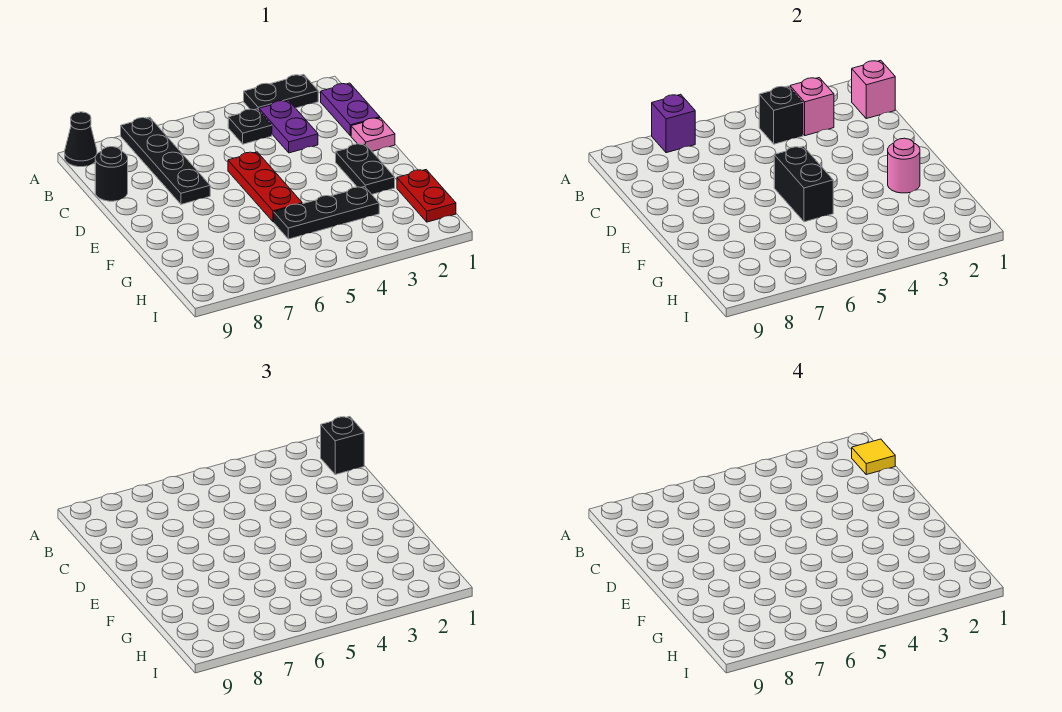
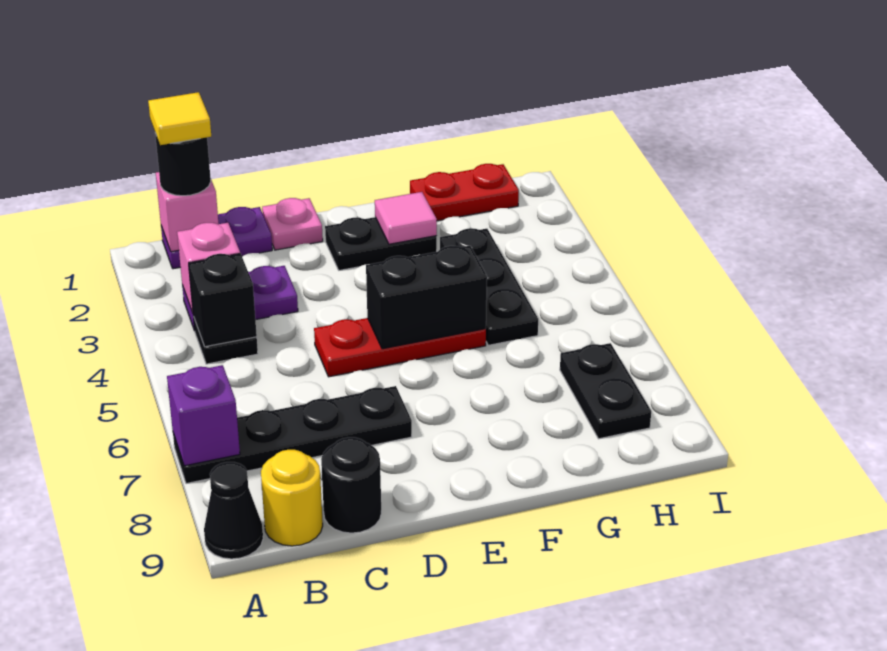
black 1x2 plate [244,74,318,110] -> black 1x2 plate moved to [560,343,651,439]
black 1x1 brick [321,416,364,475] -> black 1x1 round brick [155,133,211,196]
none -> yellow 1x1 round brick [261,450,323,546]
pink 1x1 round brick [888,138,920,193] -> pink 1x1 tile [375,192,437,244]

